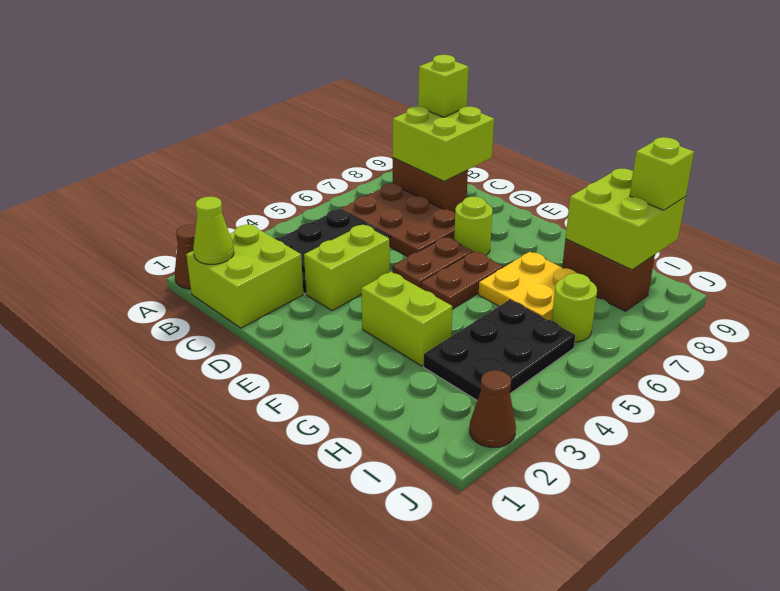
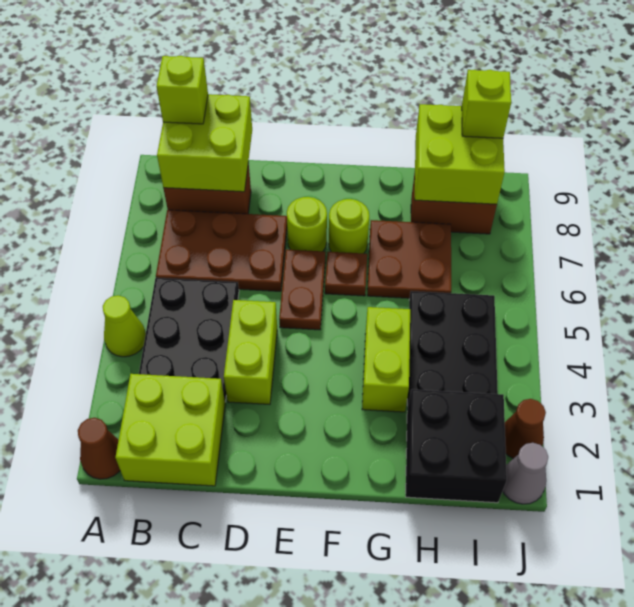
lime 1x1 cone [193,197,234,264] -> lime 1x1 cone moved to [103,295,146,357]
lime 1x2 brick [361,272,452,366] -> lime 1x2 brick turned to [362,307,410,412]
brown 1x2 plate [421,252,503,309] -> brown 1x1 plate [325,252,367,296]
yellow 2x2 plate [478,252,576,320] -> brown 2x2 plate [367,220,451,298]
none -> black 2x2 brick [406,389,507,503]
lime 1x1 round brick [552,273,597,342] -> lime 1x1 round brick moved to [329,199,369,253]
none -> grey 1x1 cone [503,443,548,504]

